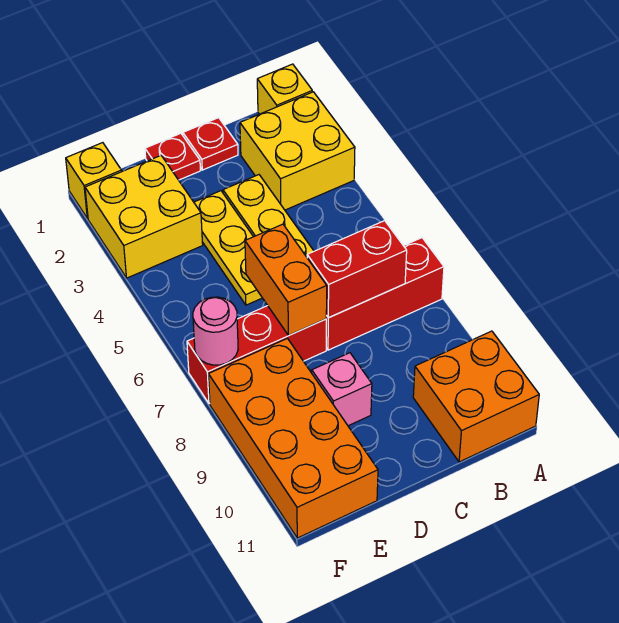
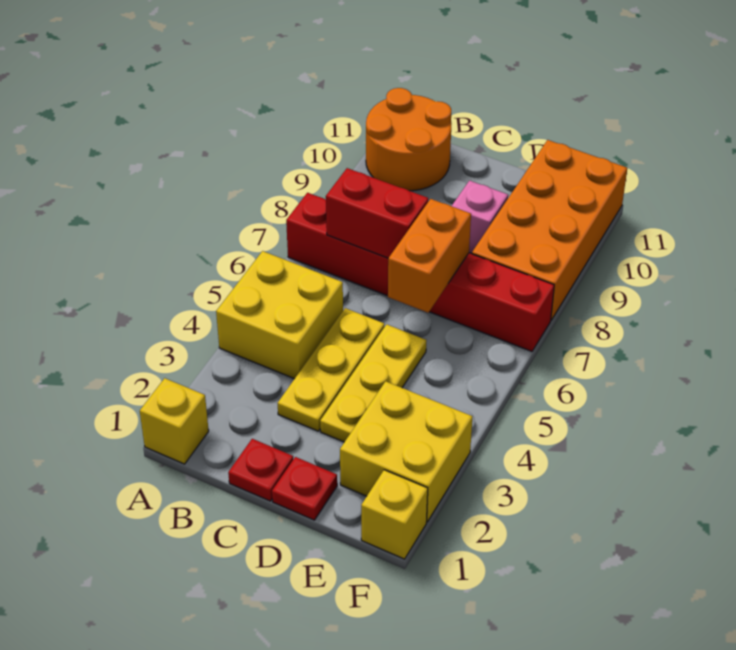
yellow 2x2 brick [240,92,355,210] -> yellow 2x2 brick moved to [216,251,343,379]
orange 2x2 brick [413,331,539,462] -> orange 2x2 round brick [366,88,451,191]
pink 1x1 round brick [193,297,238,365] -> none

